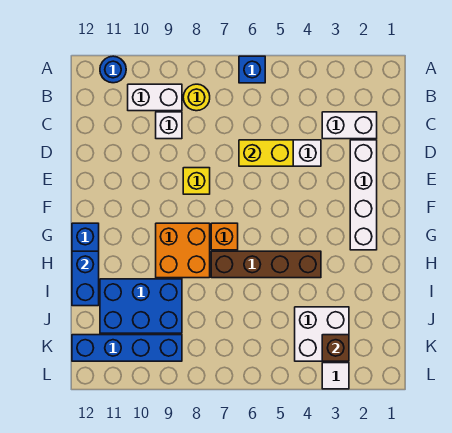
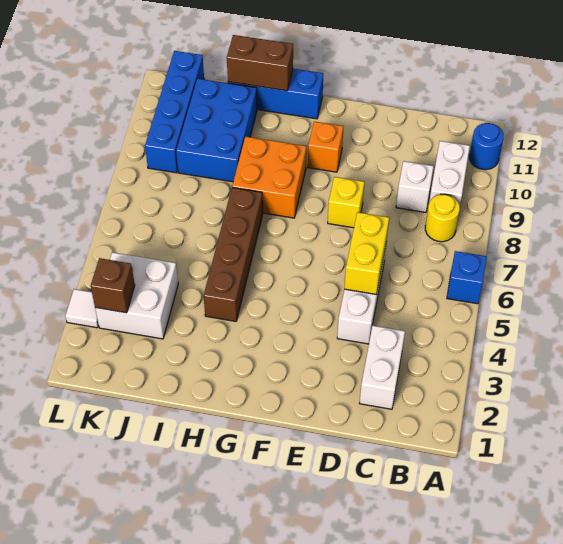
white 1x4 brick [350,140,377,250] -> none
orange 1x1 brick [211,223,238,250] -> orange 1x1 brick moved to [308,122,343,172]
blue 1x2 brick [72,251,99,306] -> brown 1x2 brick [227,35,293,91]

